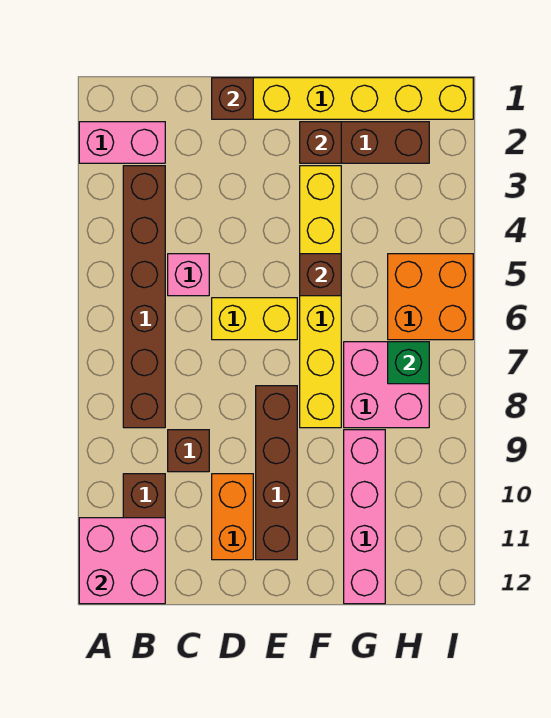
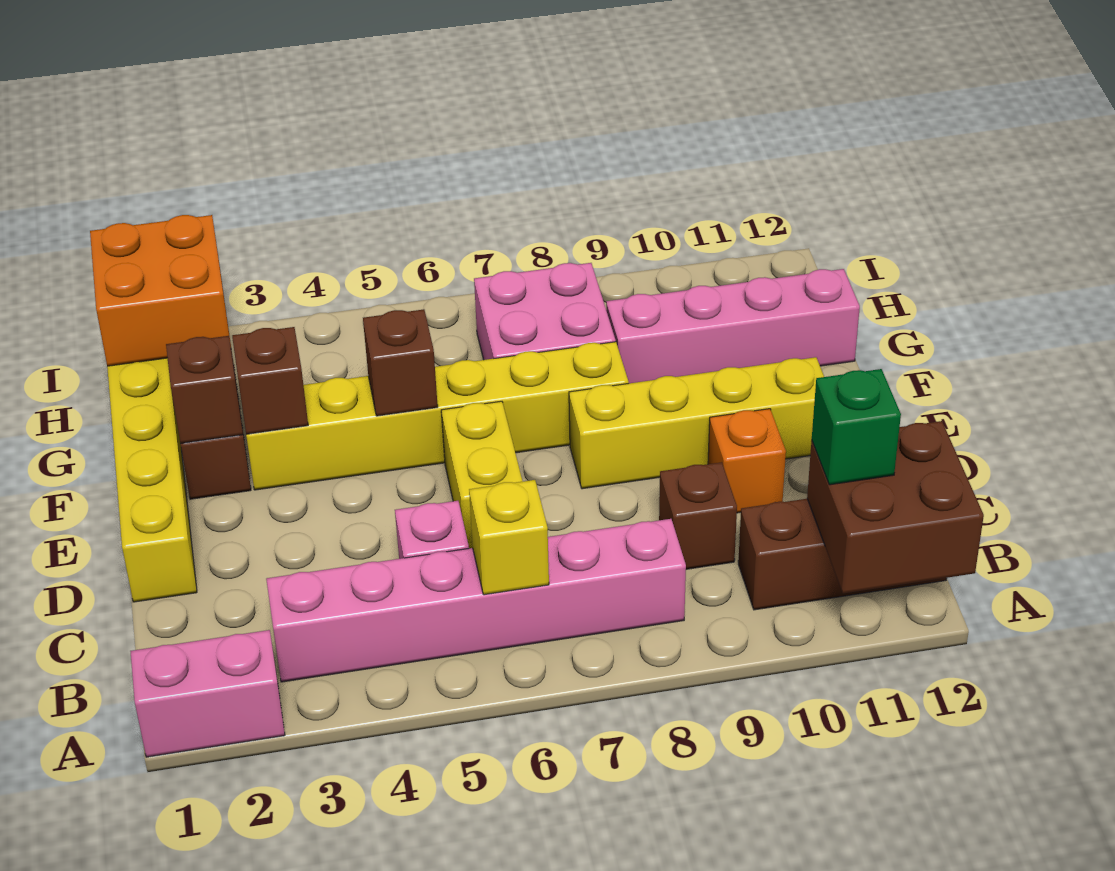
pink 1x2 brick [79,122,165,163] -> pink 1x2 brick turned to [130,630,285,757]
pink 2x2 brick [79,518,165,604] -> brown 2x2 brick [807,421,984,593]
brown 1x6 brick [123,166,165,428] -> pink 1x6 brick [266,519,686,682]
none -> yellow 1x1 brick [469,480,549,595]
brown 1x1 brick [212,78,253,119] -> brown 1x1 brick moved to [232,327,308,434]
orange 1x2 brick [212,474,253,560] -> orange 1x1 brick [708,409,786,513]
brown 1x4 brick [256,386,297,560] -> yellow 1x4 brick [569,357,824,489]
orange 2x2 brick [388,254,473,340] -> orange 2x2 brick moved to [90,215,231,366]
green 1x1 brick [388,342,429,384] -> green 1x1 brick moved to [812,369,901,485]

